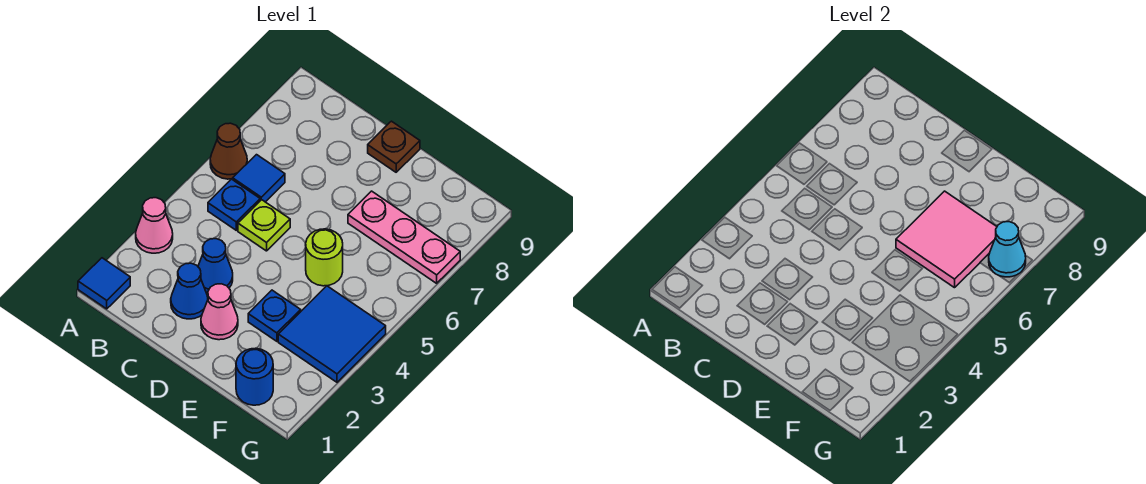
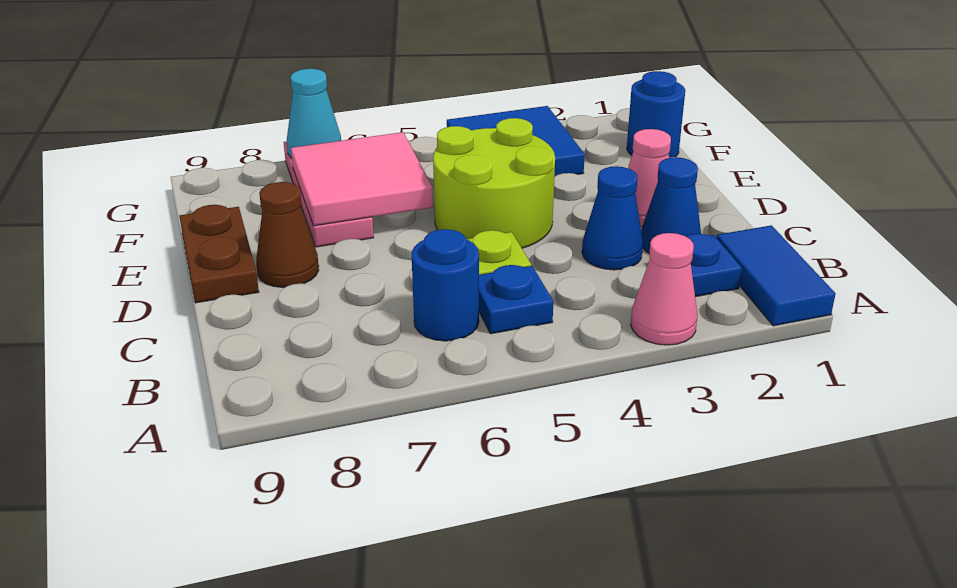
blue 1x1 tile [78,258,130,309] -> blue 1x2 tile [716,225,836,326]
brown 1x1 cone [210,123,247,179] -> brown 1x1 cone moved to [256,182,319,287]
blue 1x1 tile [233,155,285,202] -> blue 1x1 round brick [412,229,479,341]
brown 1x1 plate [368,121,420,172] -> brown 1x2 plate [179,205,259,303]
blue 1x1 plate [248,290,301,341] -> blue 1x1 plate moved to [686,234,742,297]
lime 1x1 round brick [306,229,343,286] -> lime 2x2 round brick [433,118,555,248]

